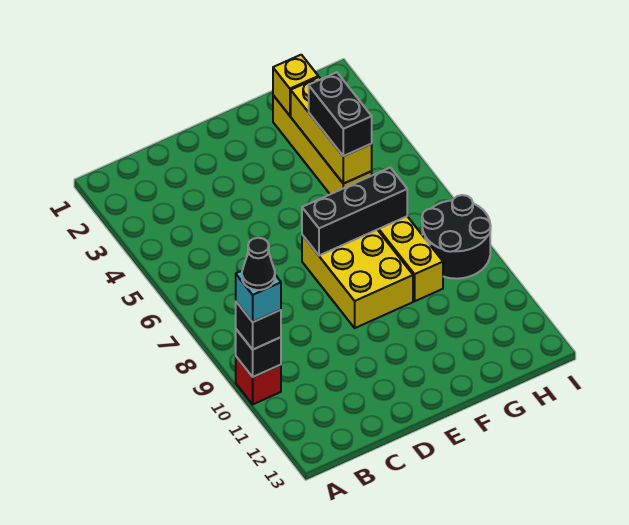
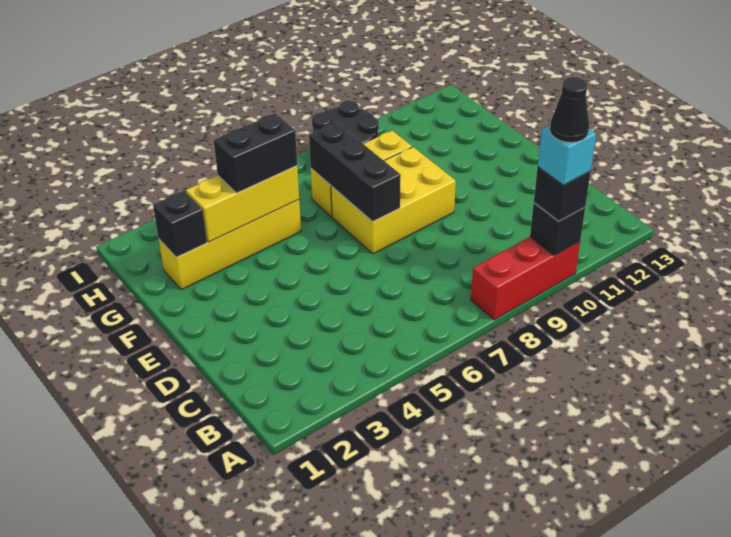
red 1x1 brick [236,357,281,404] -> red 1x3 brick [471,237,580,320]
yellow 1x1 brick [273,55,318,116] -> black 1x1 brick [153,191,207,257]

